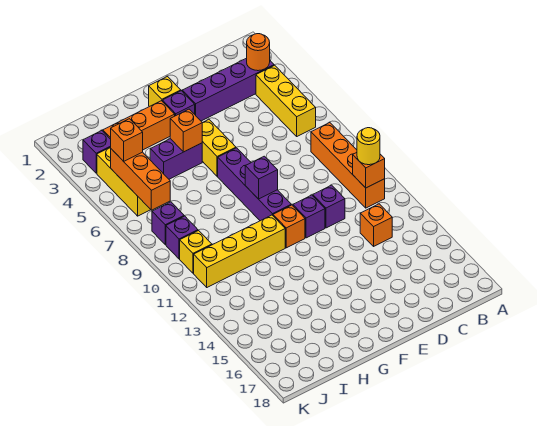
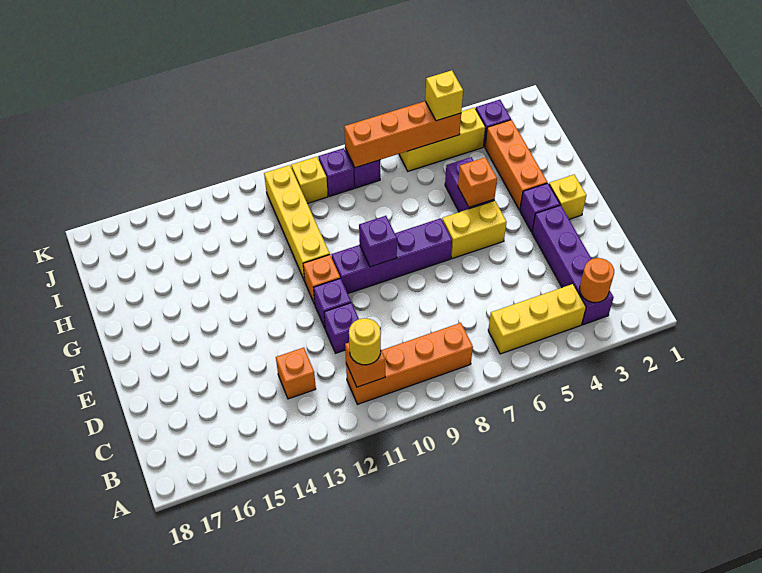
orange 1x3 brick [111,149,170,210] -> orange 1x4 brick [344,101,461,168]
orange 1x1 brick [111,119,143,161] -> yellow 1x1 brick [425,70,463,121]

